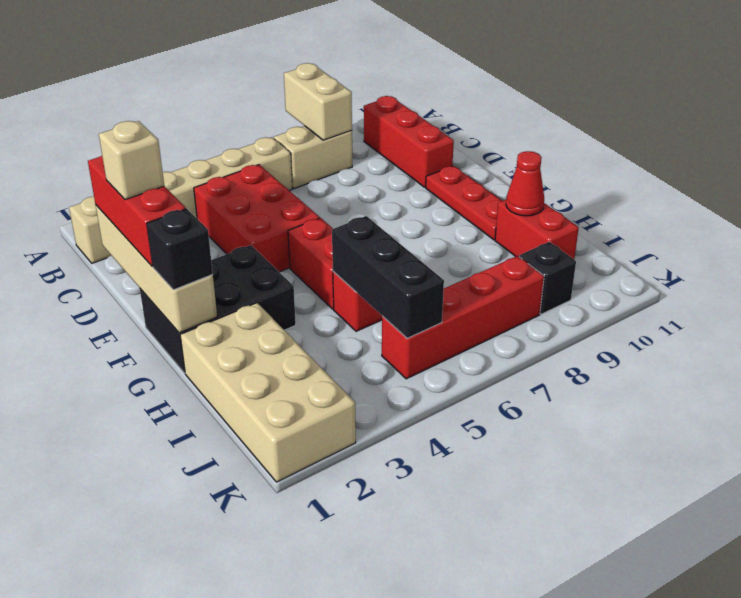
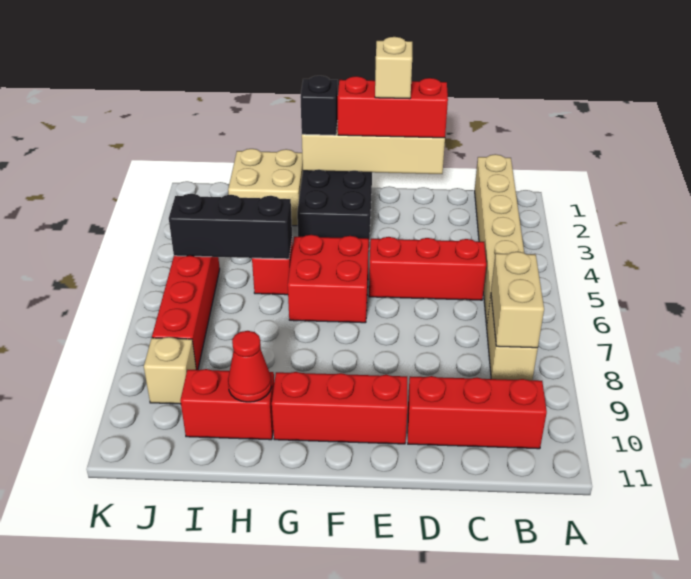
tan 1x2 brick [284,63,352,140] -> tan 1x2 brick turned to [491,252,544,348]
red 2x3 brick [194,165,320,272] -> red 1x3 brick [369,237,486,300]
red 1x3 plate [426,166,502,240] -> red 1x3 brick [272,372,408,444]
red 1x2 brick [288,218,334,309] -> red 2x2 brick [288,235,369,323]
tan 2x4 brick [180,303,356,482] -> tan 2x2 brick [228,149,303,226]
black 1x1 brick [519,242,576,314] -> tan 1x1 brick [144,337,196,404]

